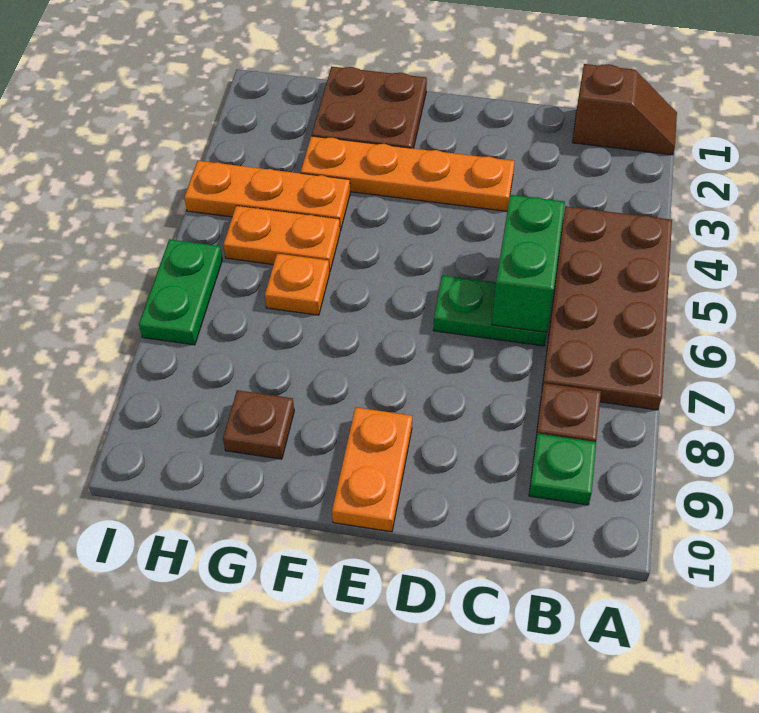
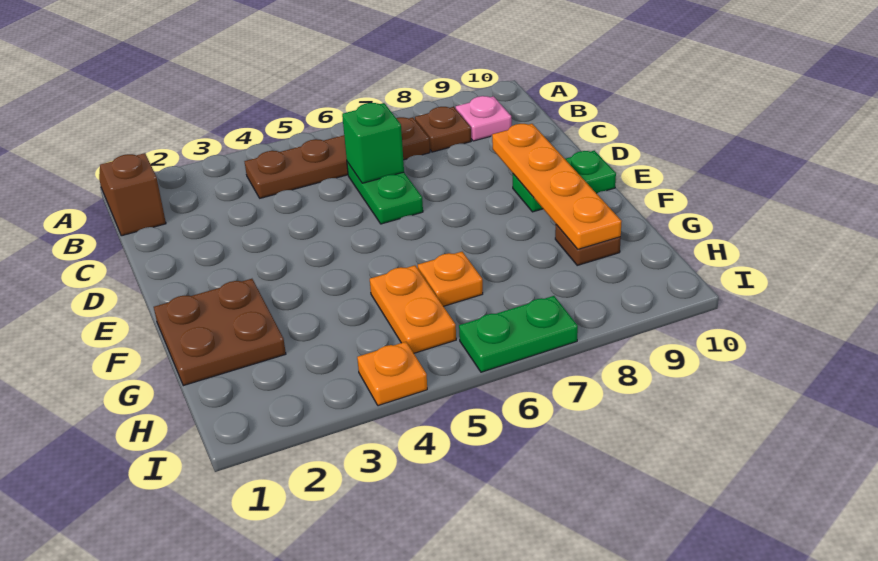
brown 2x4 plate [542,206,672,410] -> brown 1x4 plate [244,117,430,198]
green 1x1 plate [529,434,596,505] -> pink 1x1 plate [456,96,512,141]
green 1x2 brick [492,195,565,332] -> green 1x1 brick [342,103,404,183]
orange 1x4 plate [301,136,515,211] -> orange 1x4 plate moved to [492,124,622,249]
orange 1x2 plate [332,407,412,532] -> green 1x2 plate [513,151,616,212]
orange 1x3 plate [184,161,350,231] -> orange 1x1 plate [357,342,427,406]

